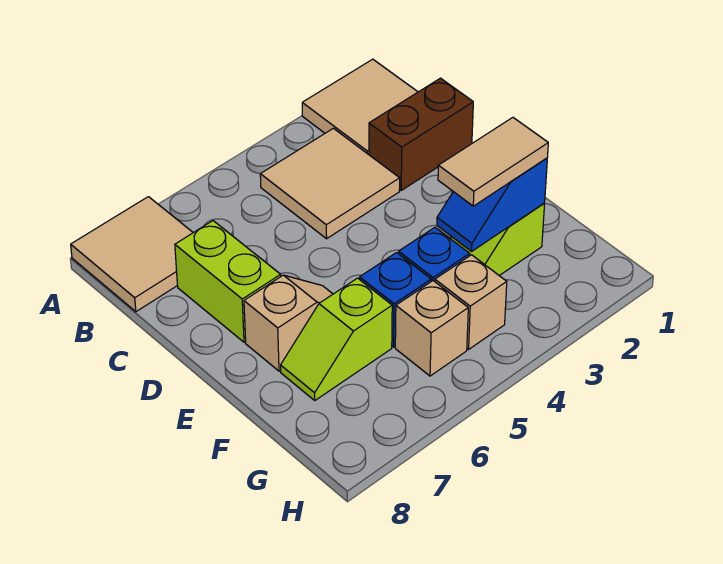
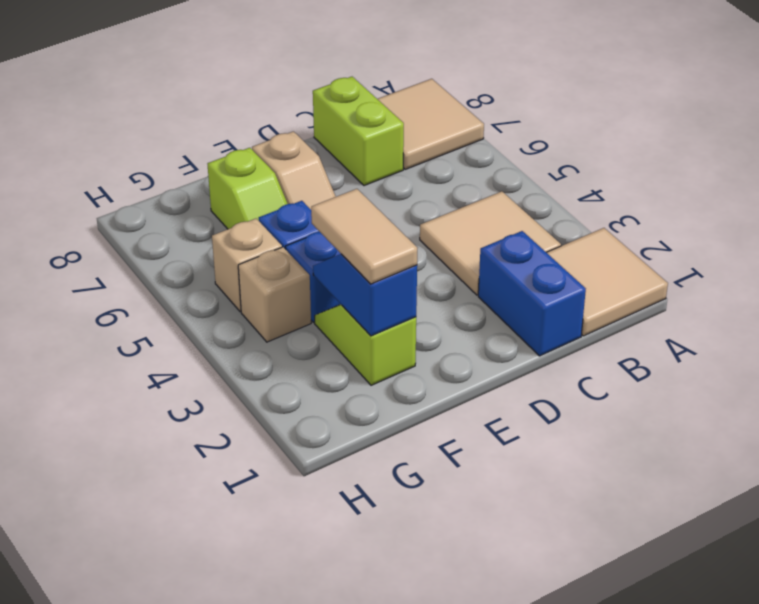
brown 1x2 brick [369,78,473,190] -> blue 1x2 brick [478,231,586,356]
lime 1x2 brick [175,221,281,342] -> lime 1x2 brick turned to [313,77,404,186]
lime 1x2 slope [281,278,392,400] -> lime 1x2 slope turned to [208,148,288,229]

